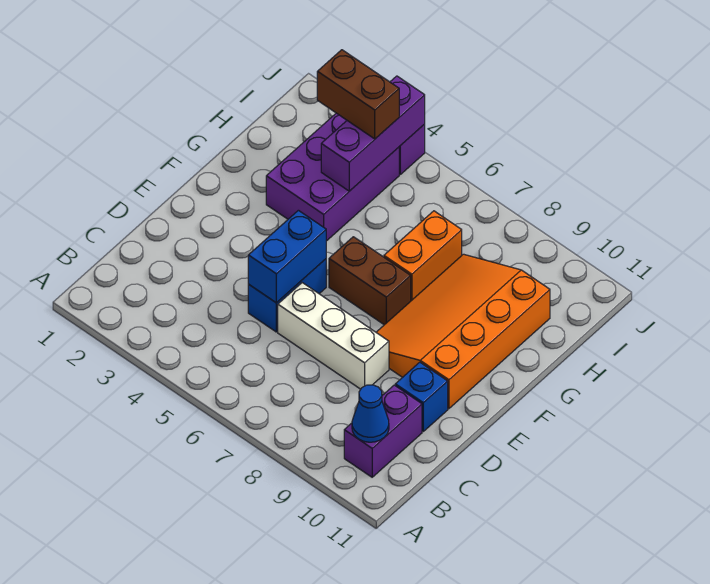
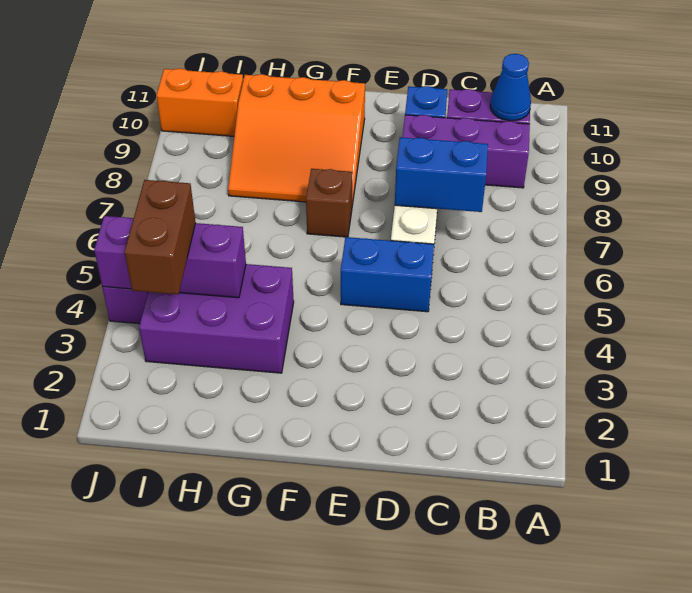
none -> purple 1x3 brick [402,115,530,188]
blue 1x2 brick [248,210,326,303] -> blue 1x2 brick moved to [395,137,488,212]
orange 3x4 slope [376,254,550,409] -> orange 3x3 slope [228,74,365,205]
brown 1x2 brick [329,237,411,325] -> brown 1x1 brick [306,169,352,237]
orange 1x2 brick [384,211,462,301] -> orange 1x2 brick moved to [156,68,243,136]

